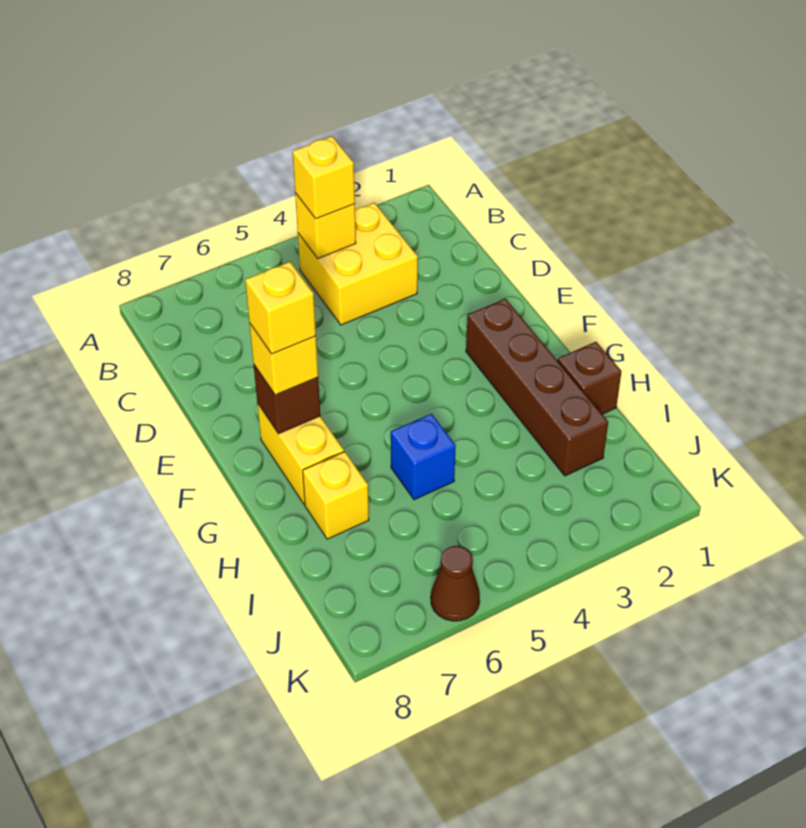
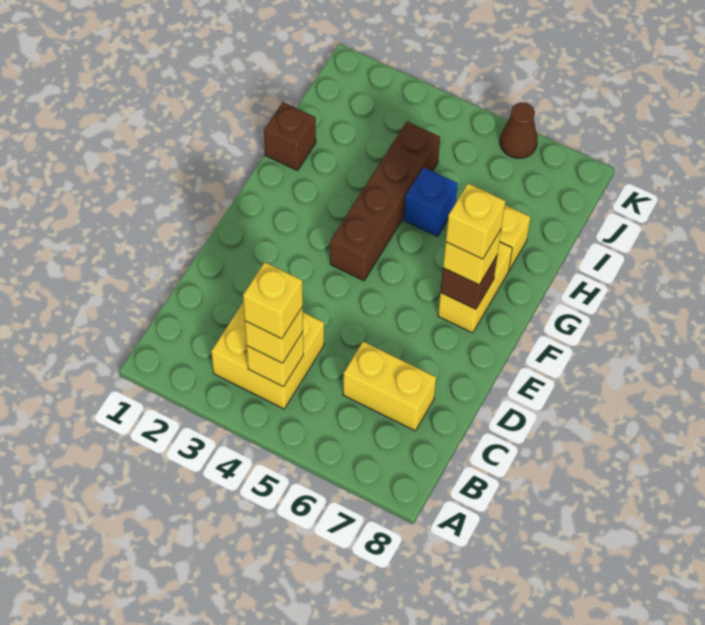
none -> yellow 1x1 brick [243,262,303,339]
none -> yellow 1x2 brick [343,342,436,431]
brown 1x4 brick [466,299,608,476] -> brown 1x4 brick moved to [330,122,440,281]

